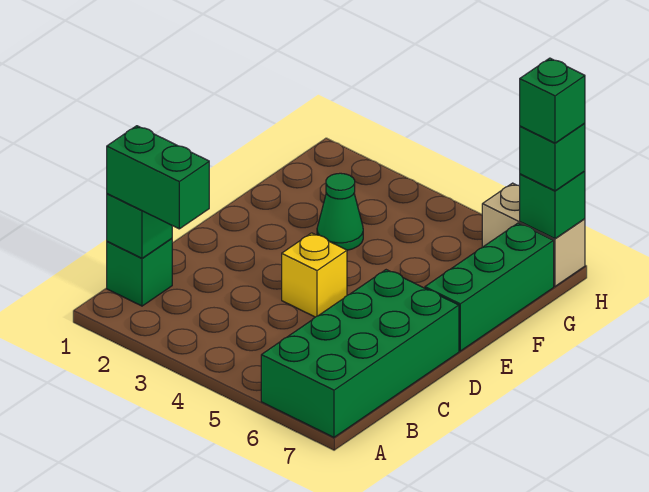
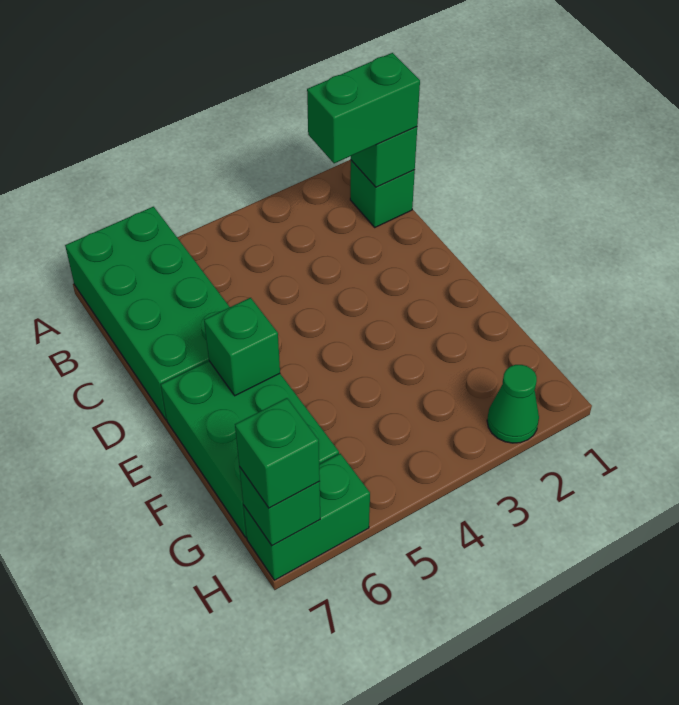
yellow 1x1 brick [282,233,347,317] -> none
green 1x3 brick [425,223,554,351] -> green 2x3 brick [161,361,339,537]
green 1x1 cone [317,173,363,250] -> green 1x1 cone moved to [487,365,539,443]
tan 1x2 brick [482,183,585,286] -> green 1x2 brick [243,454,370,580]
green 1x1 brick [520,58,585,143] -> green 1x1 brick moved to [204,298,280,396]

